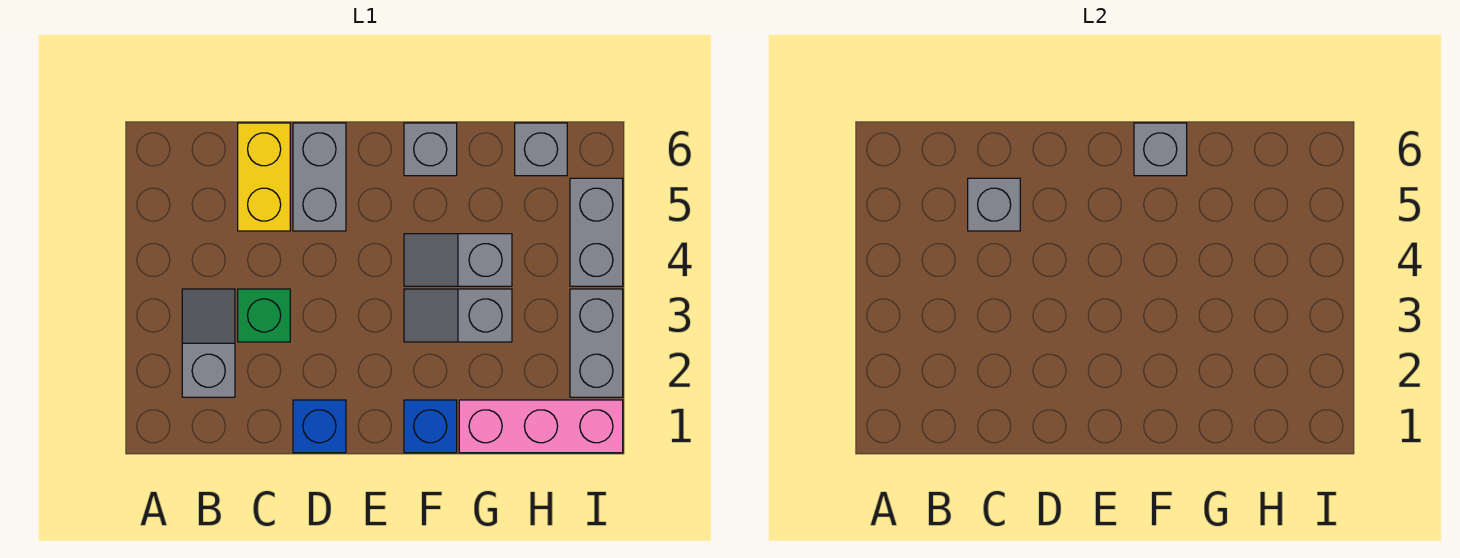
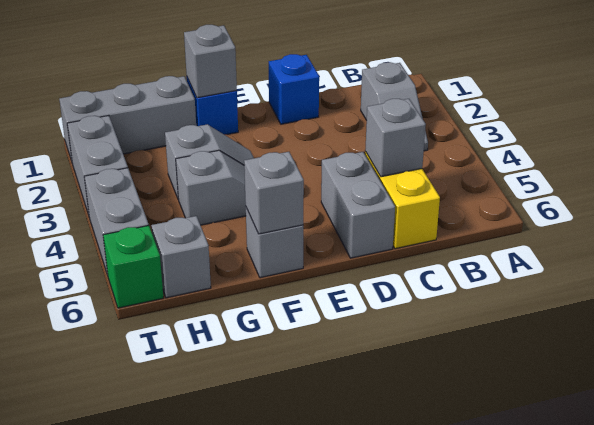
green 1x1 brick [238,289,290,342] -> green 1x1 brick moved to [103,226,163,308]
none -> grey 1x1 brick [184,25,237,98]
pink 1x3 brick [459,400,623,453] -> grey 1x3 brick [59,76,196,161]

